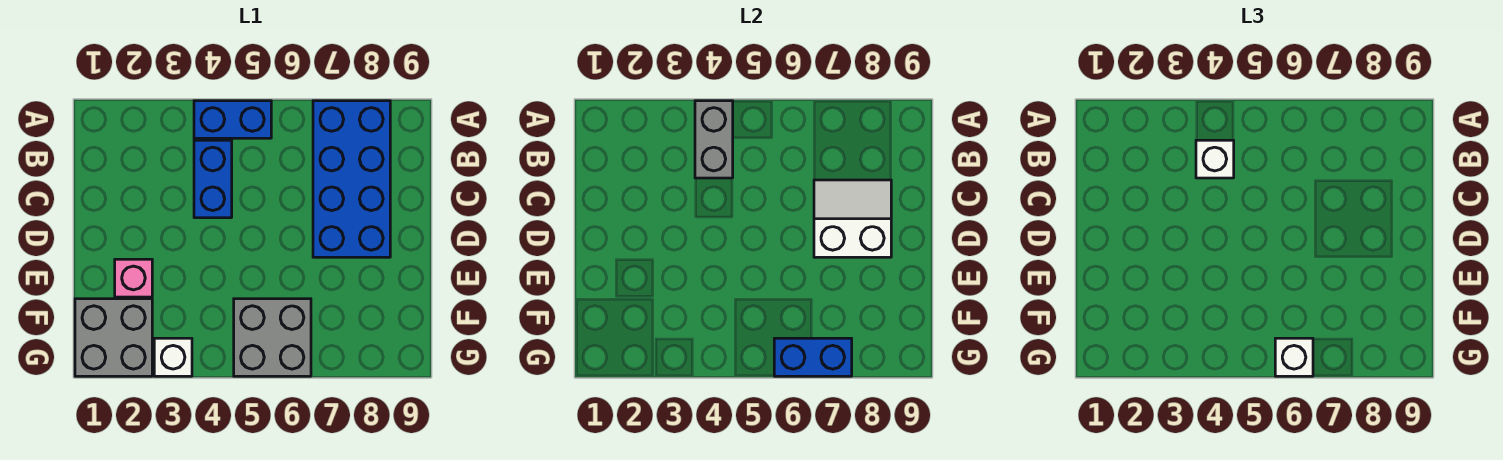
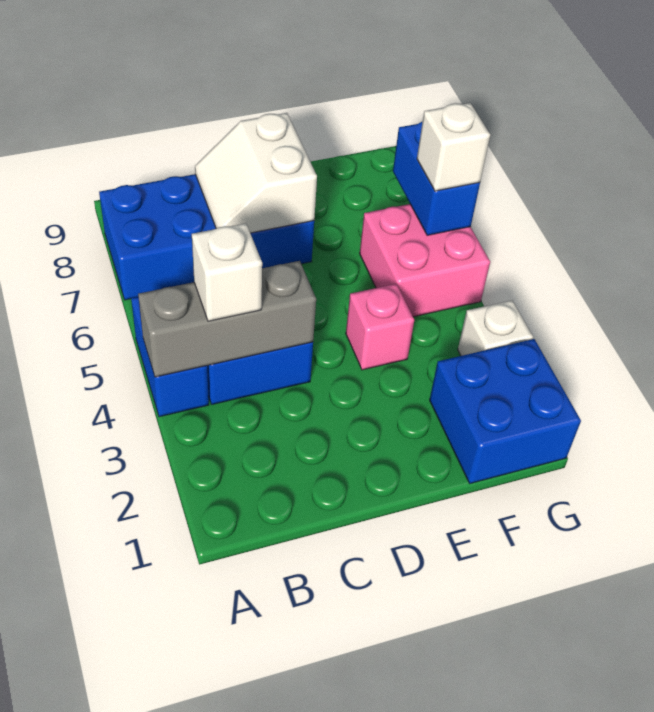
grey 1x2 brick [695,101,733,178] -> grey 1x3 brick [138,261,316,377]
pink 1x1 brick [115,259,152,297] -> pink 1x1 brick moved to [346,284,414,370]
grey 2x2 brick [75,299,152,376] -> blue 2x2 brick [430,339,581,483]
grey 2x2 brick [234,299,311,376] -> pink 2x2 brick [360,204,490,317]

